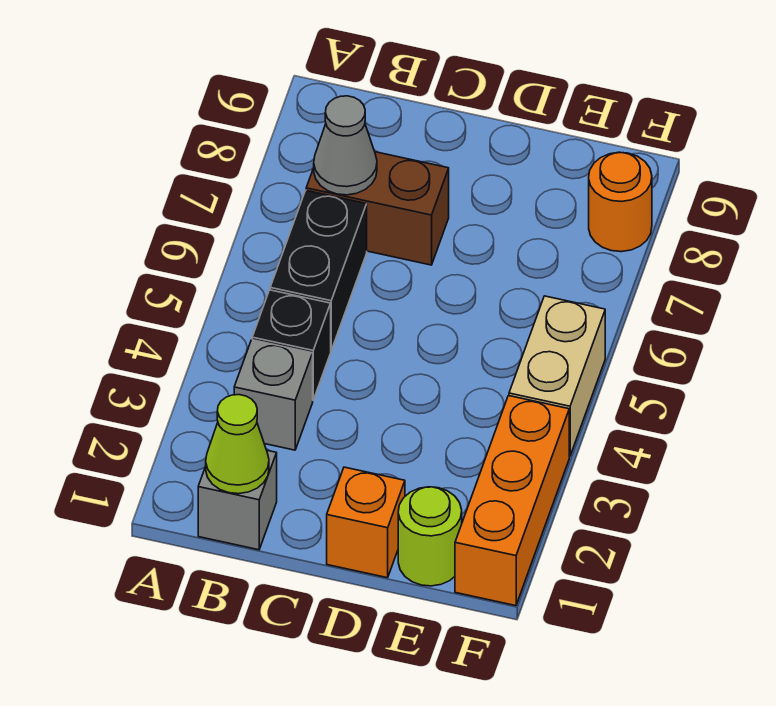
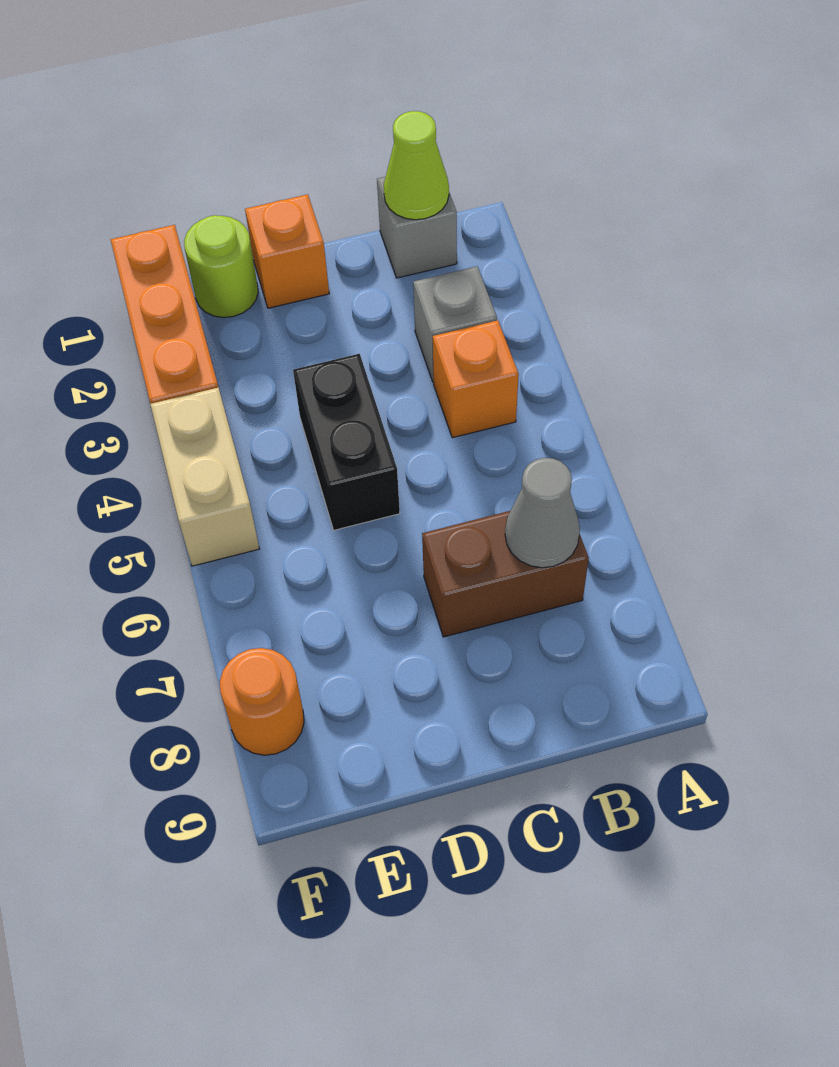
black 1x1 brick [252,290,331,400] -> orange 1x1 brick [433,320,519,438]
black 1x2 brick [270,191,367,350] -> black 1x2 brick moved to [293,354,400,530]

